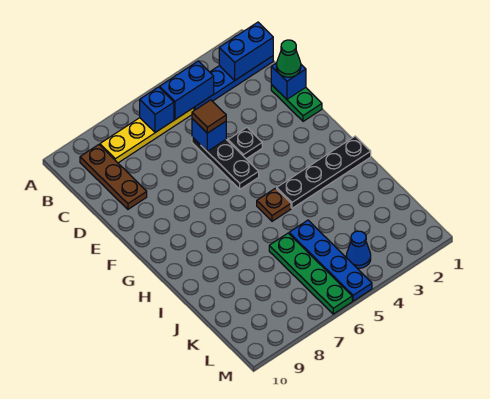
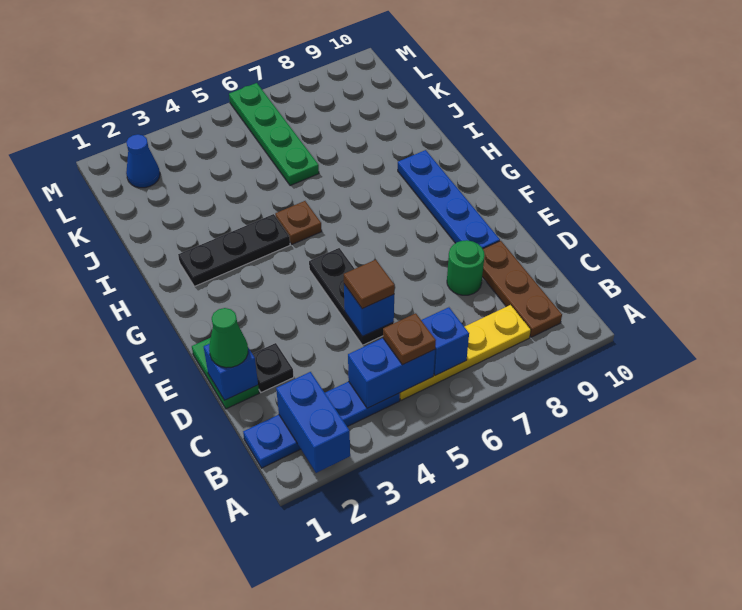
blue 1x2 brick [219,22,273,81] -> blue 1x2 brick turned to [276,372,350,473]
none -> brown 1x1 plate [383,313,436,365]
none -> green 1x1 round brick [447,240,485,295]
black 1x1 plate [228,128,262,159] -> black 1x1 plate moved to [253,343,294,392]
black 1x4 plate [277,136,371,208] -> black 1x3 plate [178,214,290,286]
blue 1x4 plate [289,220,372,301] -> blue 1x4 plate moved to [398,150,500,249]
blue 1x1 cone [346,231,371,268] -> blue 1x1 cone moved to [126,134,160,188]

